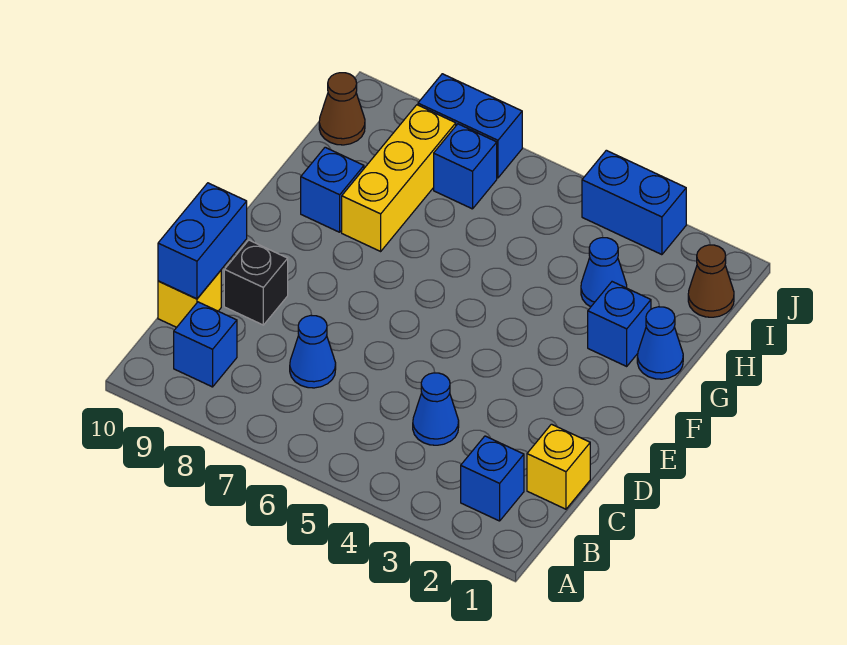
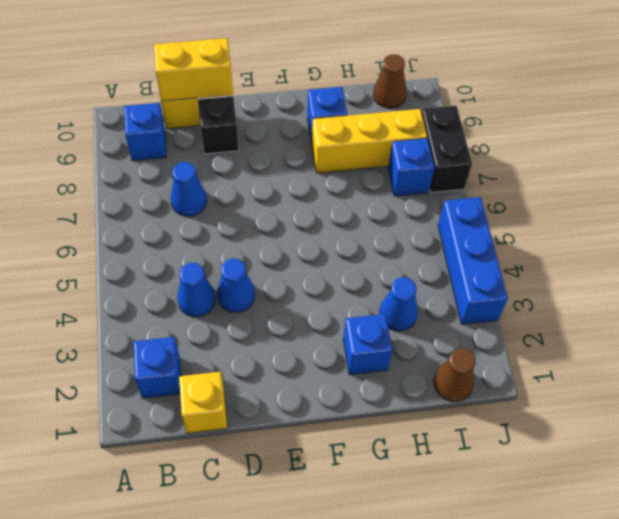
blue 1x2 brick [158,183,247,299] -> yellow 1x2 brick [154,38,233,101]
blue 1x1 cone [637,307,683,379] -> blue 1x1 cone moved to [217,258,255,313]
blue 1x2 brick [582,150,686,255] -> blue 1x3 brick [438,197,508,324]
blue 1x2 brick [418,74,522,178] -> black 1x2 brick [422,106,472,193]

